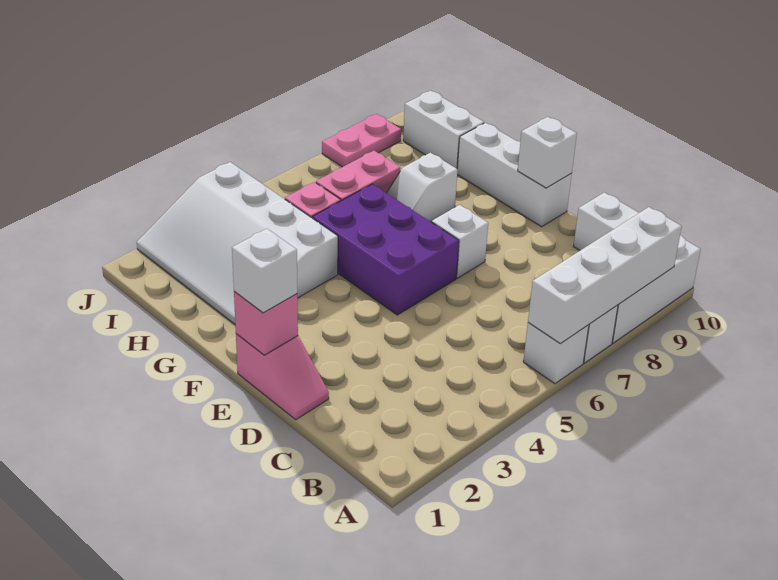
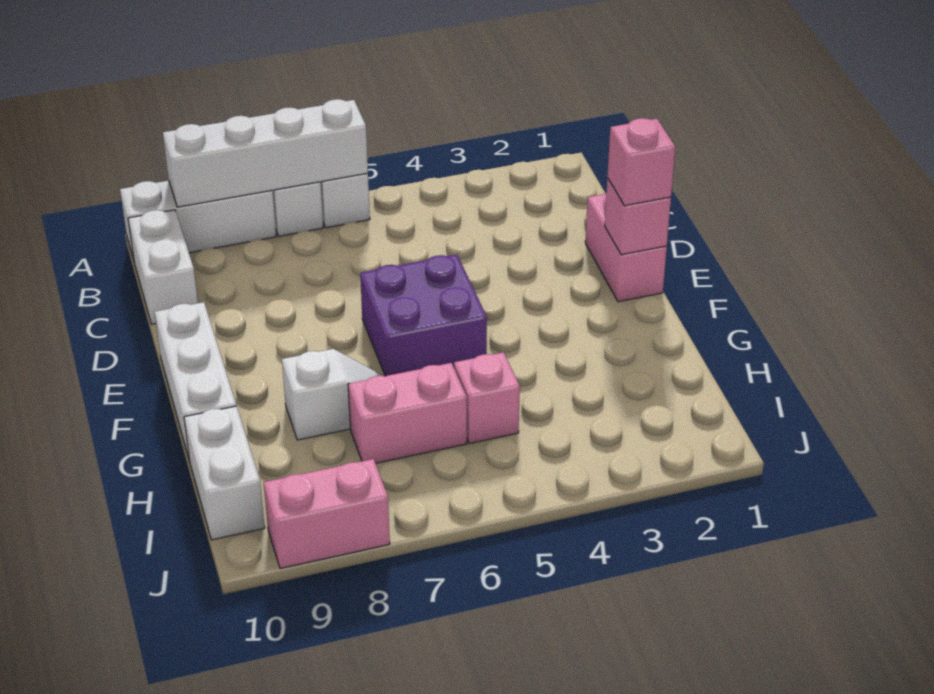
pink 1x2 slope [236,334,329,420] -> pink 1x2 brick [585,193,667,302]
white 1x1 brick [232,229,297,313] -> pink 1x1 brick [607,118,675,206]
purple 2x3 brick [313,184,459,315] -> purple 2x2 brick [360,254,487,376]
white 1x1 brick [432,205,488,278] -> none
white 1x1 brick [518,117,577,188] -> none
white 3x4 slope [137,162,338,324] -> none
pink 1x2 plate [322,114,401,167] -> pink 1x2 brick [263,459,390,569]

